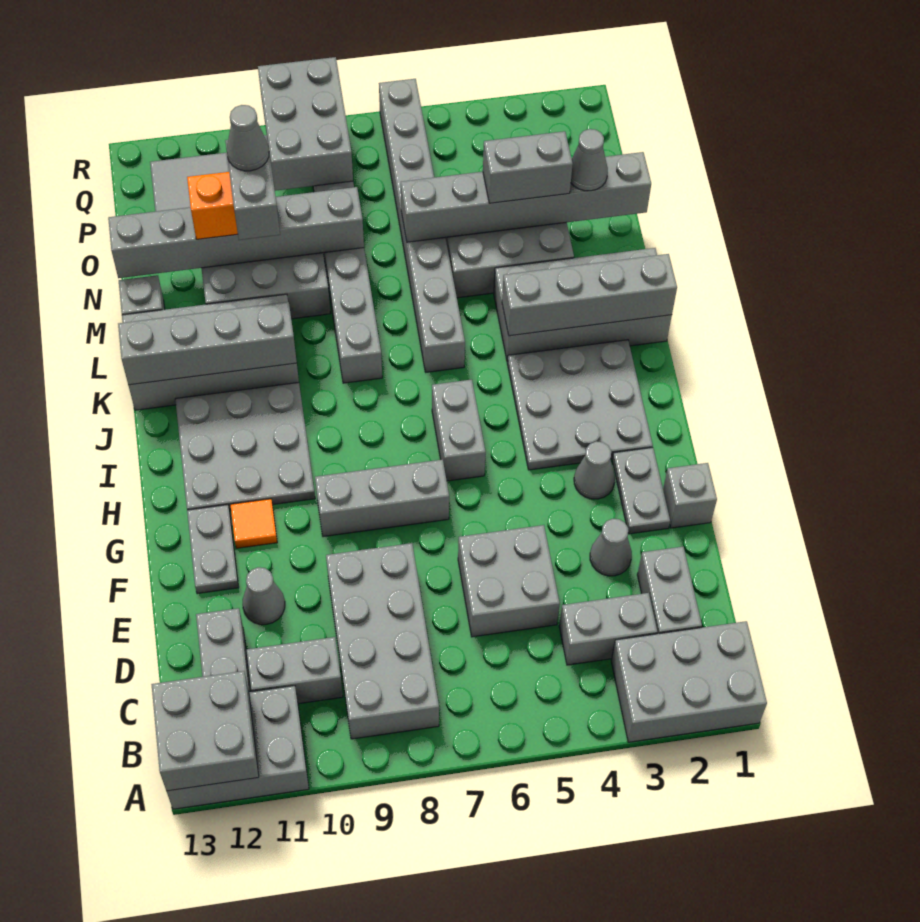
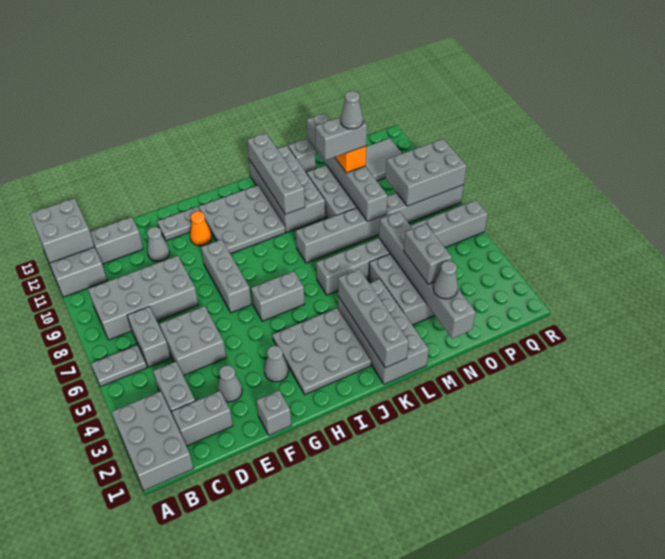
grey 1x2 brick [246,637,343,704] -> grey 1x2 brick moved to [127,307,171,367]
grey 1x2 plate [612,448,670,534] -> grey 1x2 plate moved to [91,345,147,387]
orange 1x1 tile [231,499,277,548] -> orange 1x1 cone [190,211,212,246]

